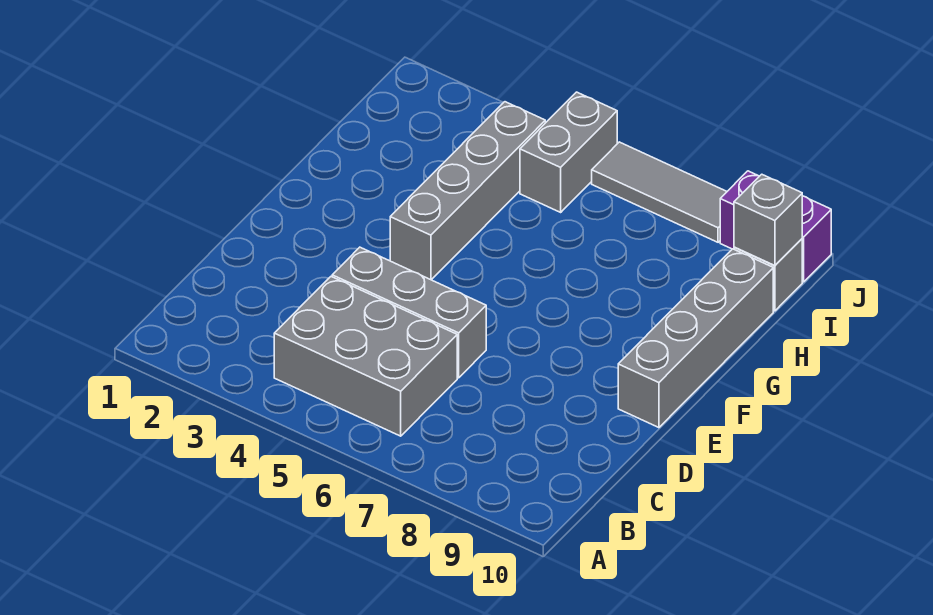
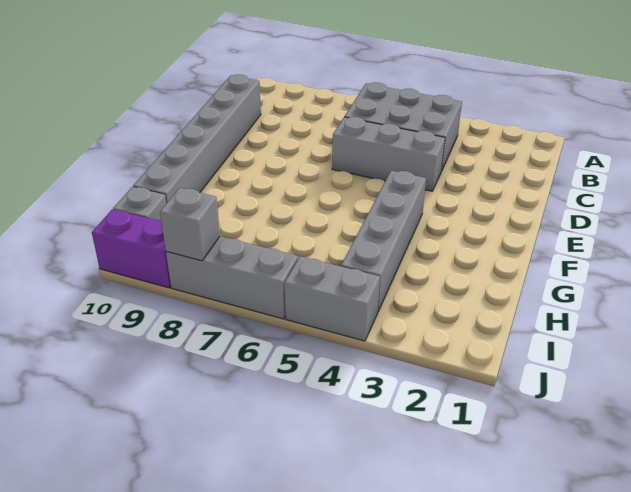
grey 1x4 brick [618,249,773,428] -> grey 1x6 brick [133,74,261,202]
grey 1x2 brick [520,92,617,212] -> grey 1x2 brick turned to [285,256,380,341]
grey 1x1 brick [734,174,802,266] -> grey 1x1 brick moved to [160,188,220,261]
grey 1x3 tile [592,142,727,242] -> grey 1x3 brick [166,236,298,319]

